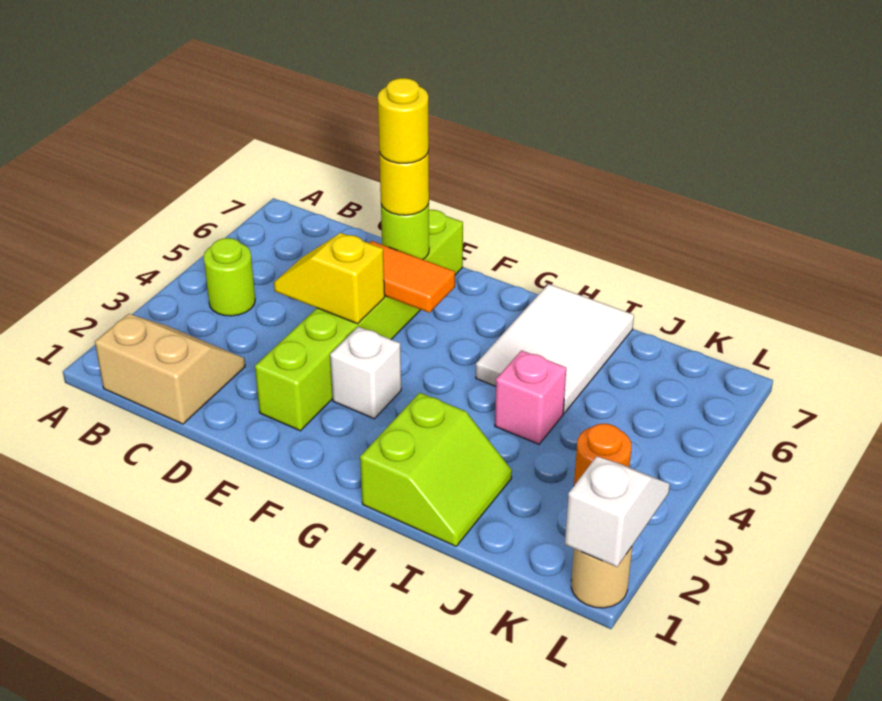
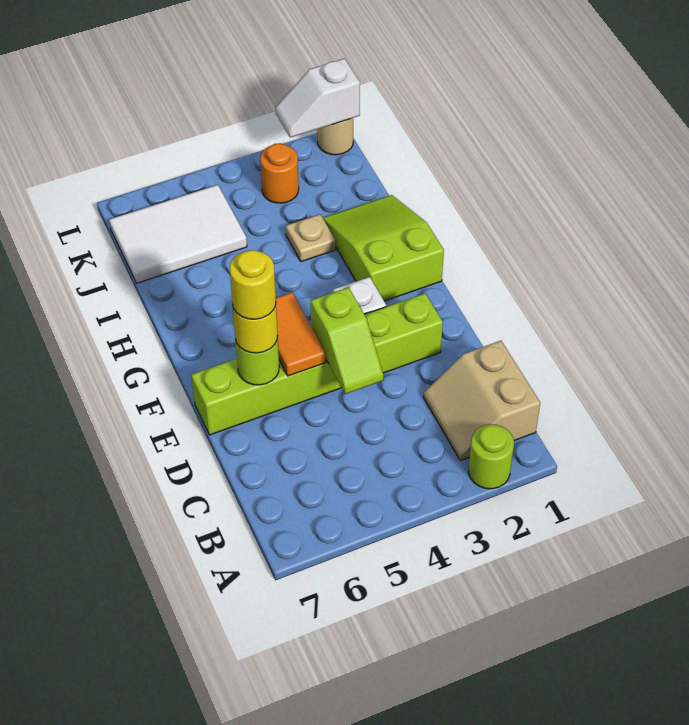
lime 1x1 round brick [204,238,255,316] -> lime 1x1 round brick moved to [469,424,514,489]
yellow 1x2 slope [274,233,385,324] -> lime 1x2 slope [311,287,383,394]
lime 2x2 slope [360,393,512,546] -> lime 2x3 slope [323,195,444,301]
white 2x3 tile [476,284,634,413] -> white 2x3 tile moved to [109,185,247,283]
none -> tan 1x1 plate [286,214,336,262]
pink 1x1 brick [495,350,566,444] -> none

